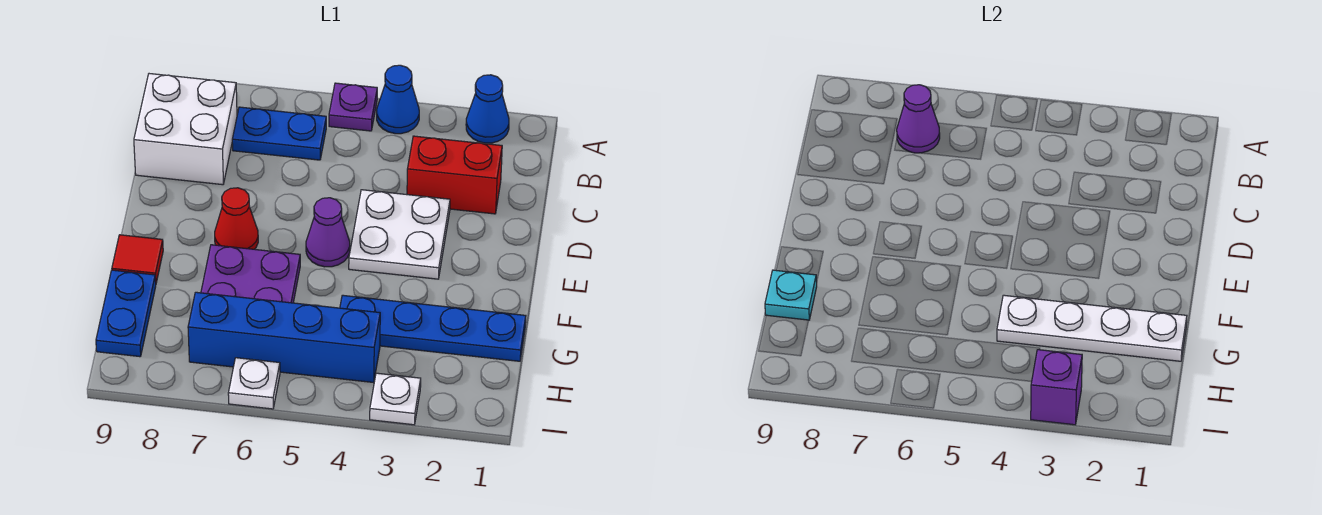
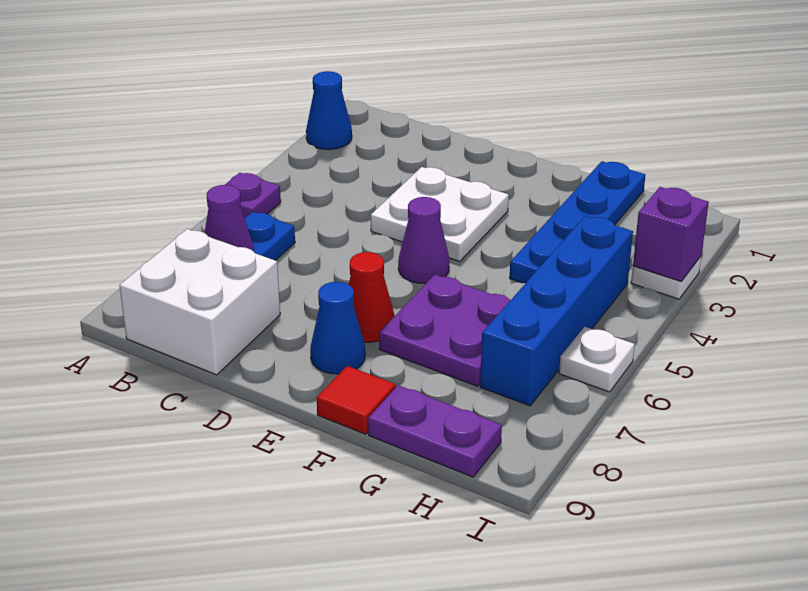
blue 1x1 cone [377,65,419,134] -> blue 1x1 cone moved to [310,282,365,374]
red 1x2 brick [407,136,502,214] -> none
white 1x4 plate [997,295,1187,361] -> none
blue 1x2 plate [96,270,156,357] -> purple 1x2 plate [368,385,502,477]
cyan 1x1 plate [765,270,817,320] -> none

